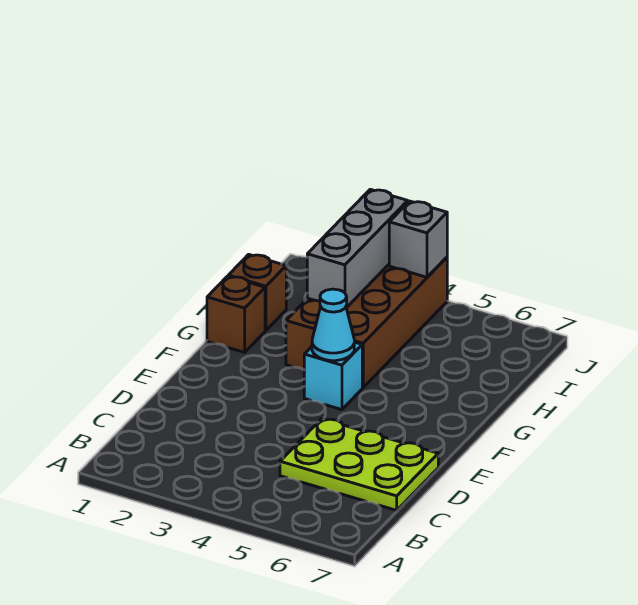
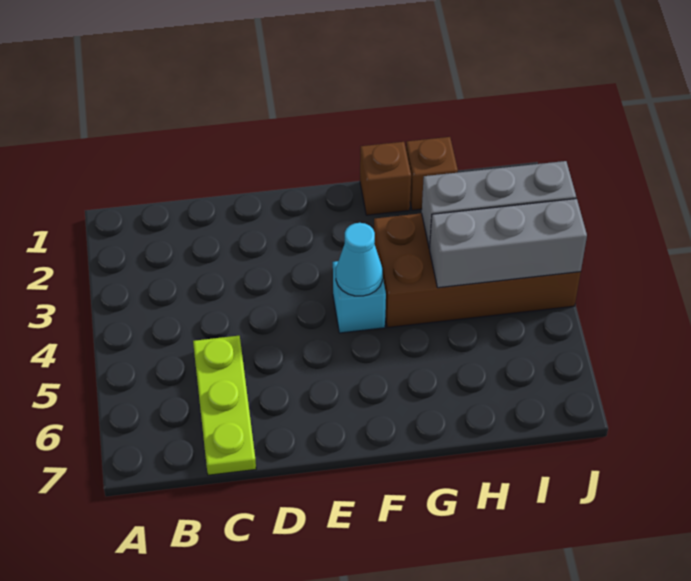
lime 2x3 plate [280,419,438,510] -> lime 1x3 plate [193,336,256,475]
grey 1x1 brick [389,201,447,277] -> grey 1x3 brick [430,199,587,288]

